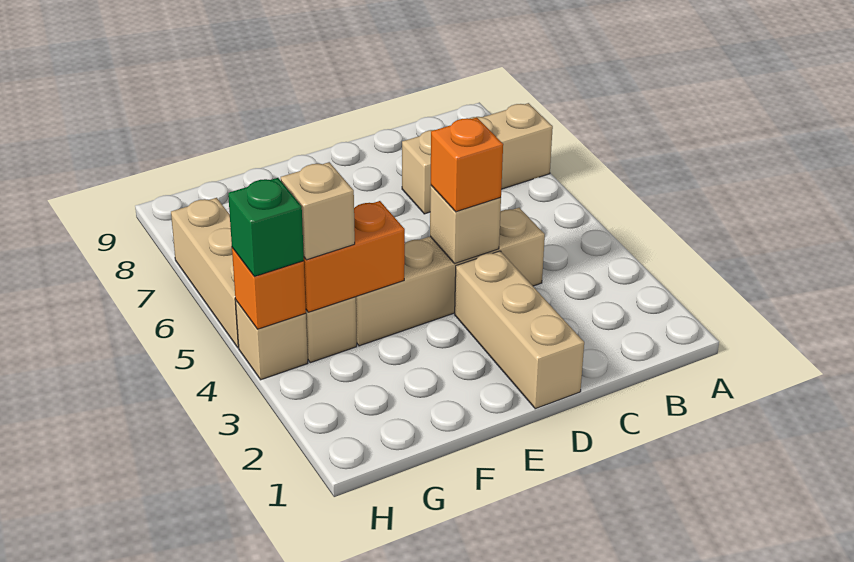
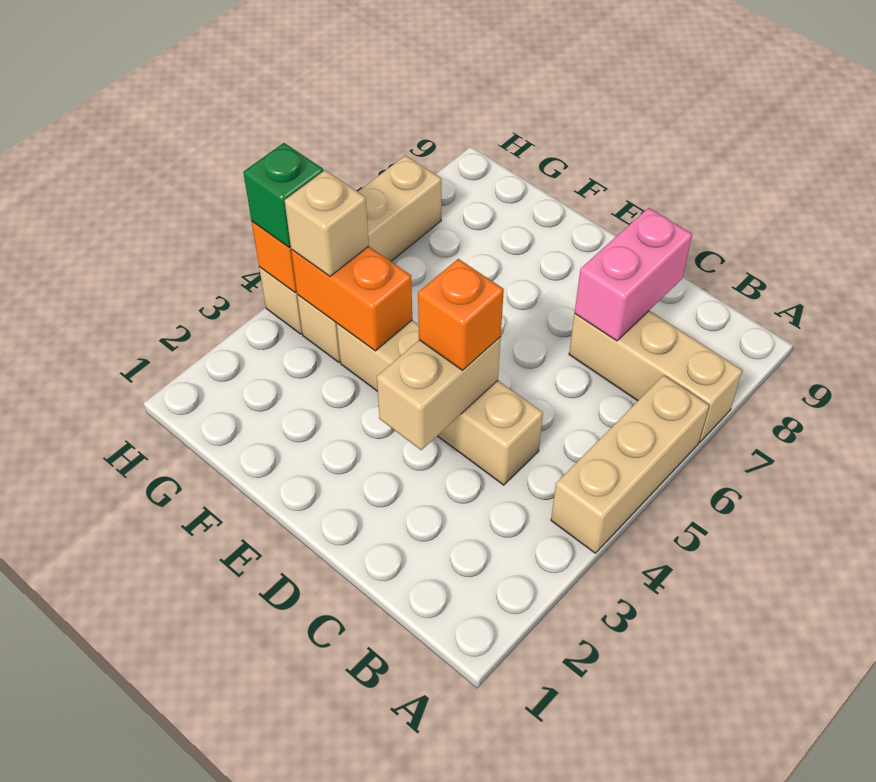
none -> pink 1x2 brick [575,208,692,341]
tan 1x3 brick [455,251,584,409] -> tan 1x3 brick moved to [551,375,709,553]
tan 1x1 brick [430,185,501,263] -> tan 1x2 brick [377,337,501,450]

